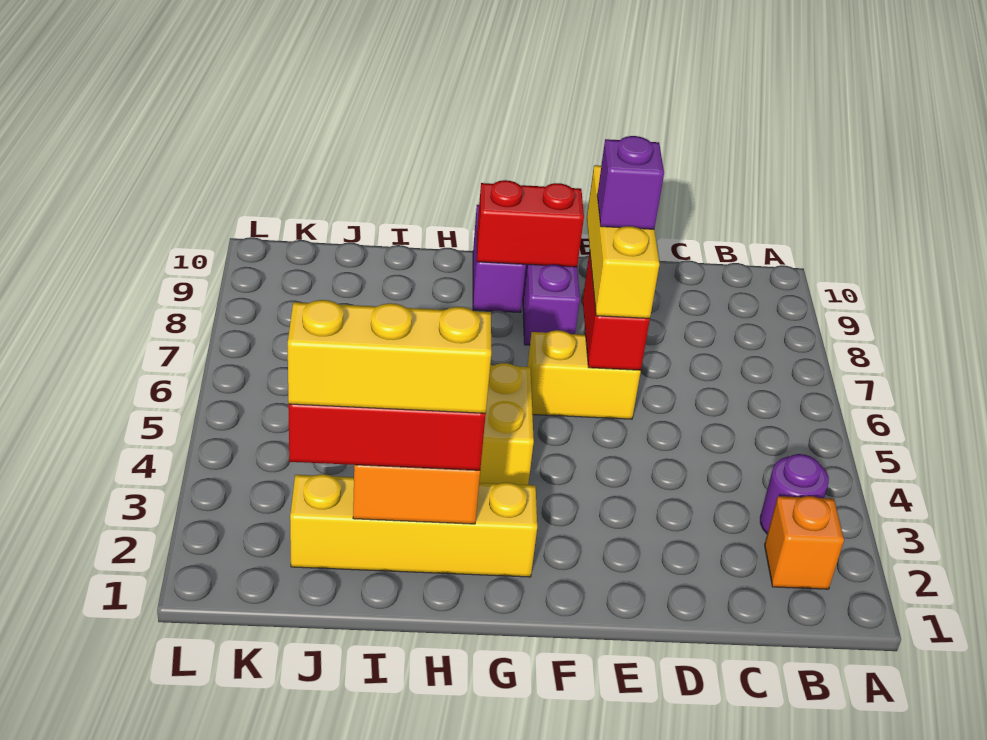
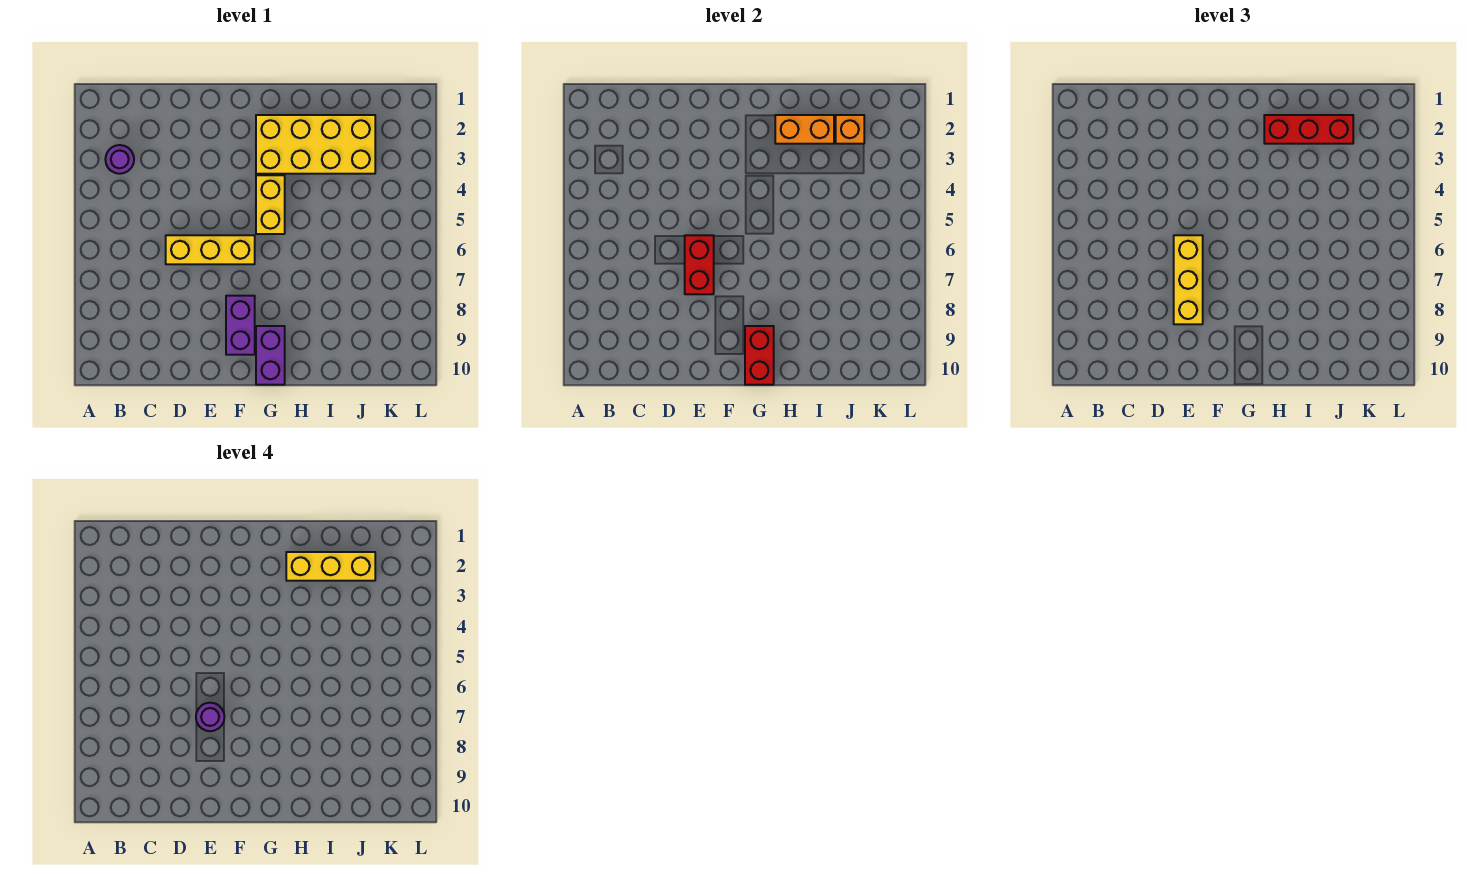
orange 1x1 brick [765,496,844,589] -> orange 1x1 brick moved to [836,115,864,144]
yellow 1x2 brick [528,330,641,419] -> yellow 1x3 brick [166,235,255,264]
purple 1x1 brick [597,136,664,229] -> purple 1x1 round brick [196,703,224,731]
red 1x2 brick [477,180,584,267] -> red 1x2 brick turned to [745,326,774,385]
yellow 1x4 brick [290,474,537,577] -> yellow 2x4 brick [256,115,375,174]

